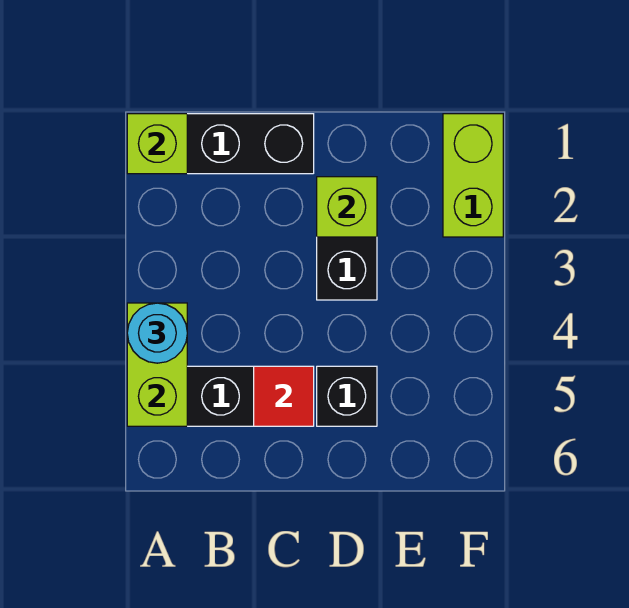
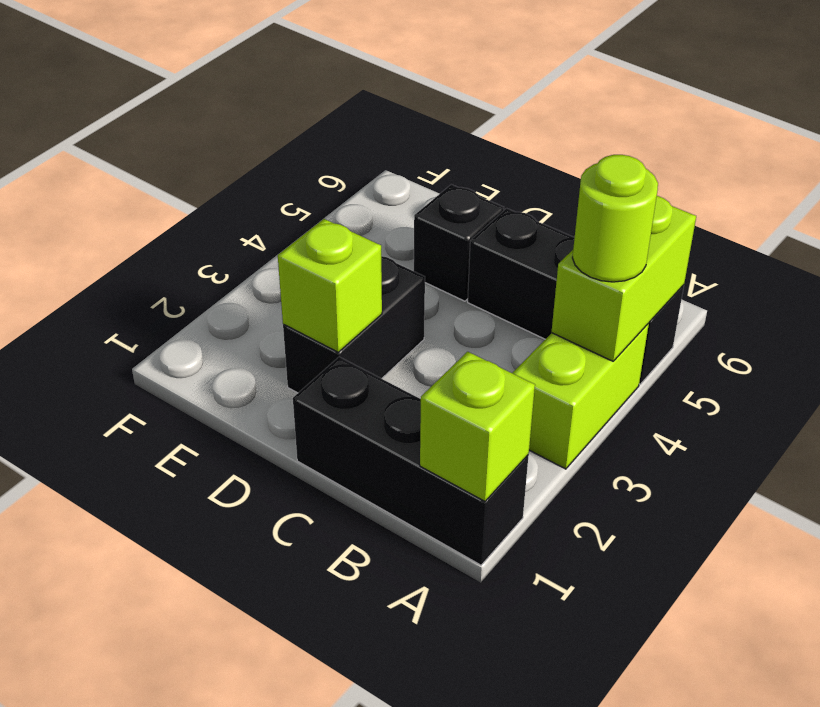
cyan 1x1 round brick [127,303,187,363] -> lime 1x1 round brick [572,155,658,282]
red 1x1 tile [254,366,314,426] -> none
lime 1x2 brick [443,114,503,237] -> lime 1x2 brick moved to [513,324,649,469]

